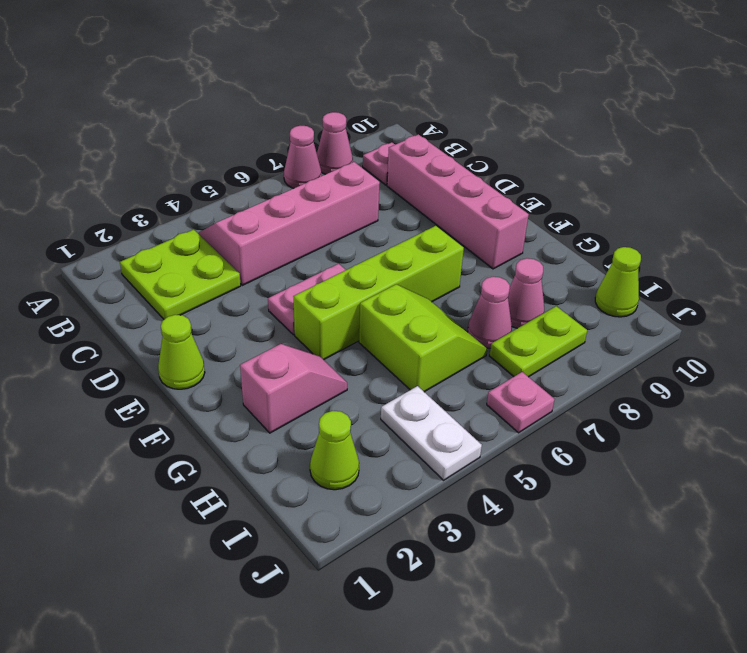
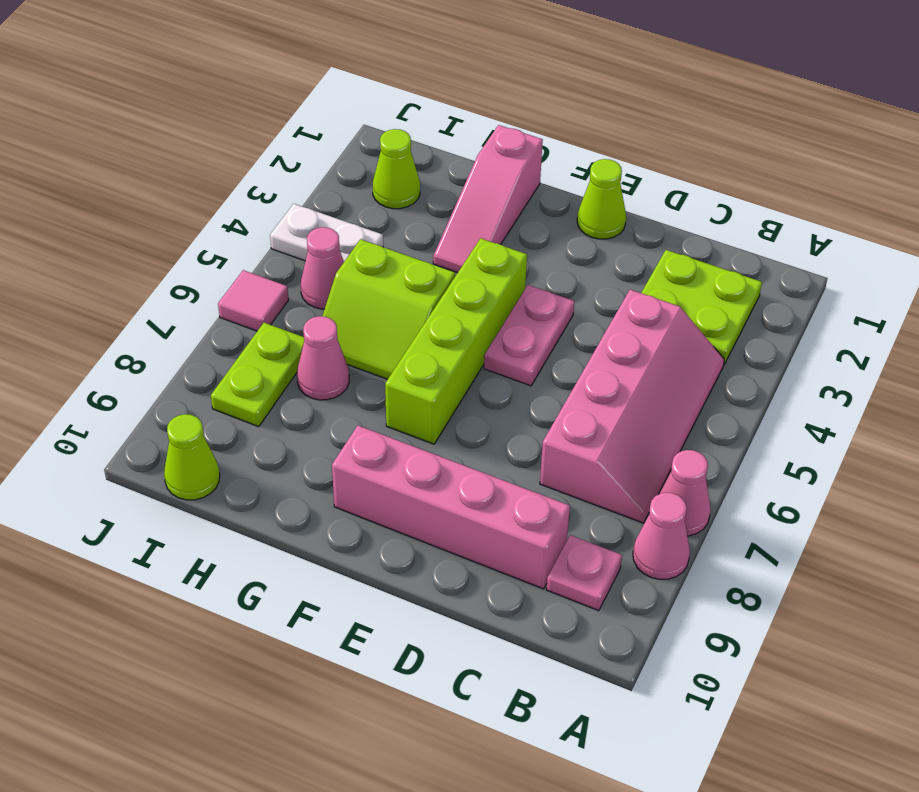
pink 1x2 slope [240,344,347,433] -> pink 1x3 slope [433,125,543,273]
pink 1x1 cone [508,258,544,328] -> pink 1x1 cone moved to [301,227,344,309]
pink 1x1 plate [487,372,555,433] -> pink 1x1 tile [218,270,289,331]

